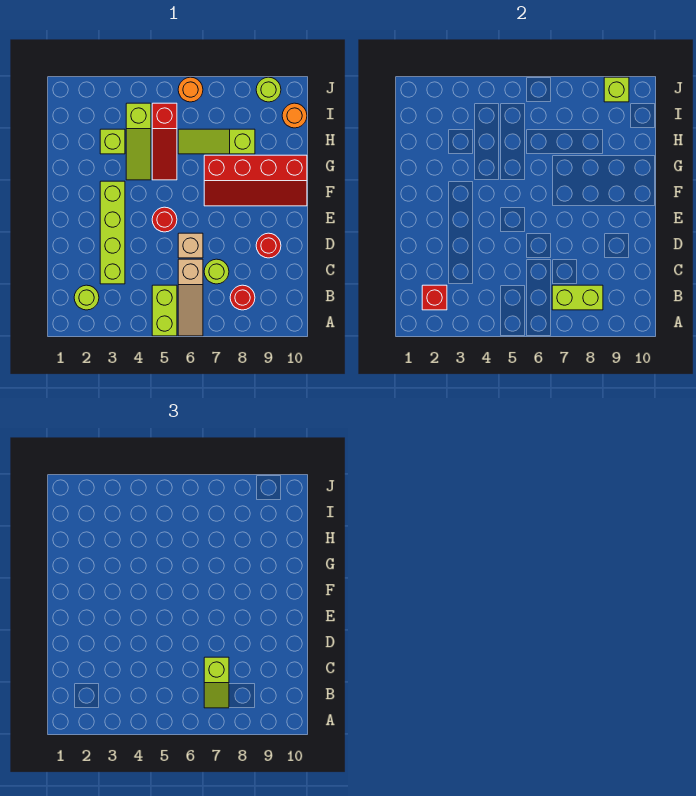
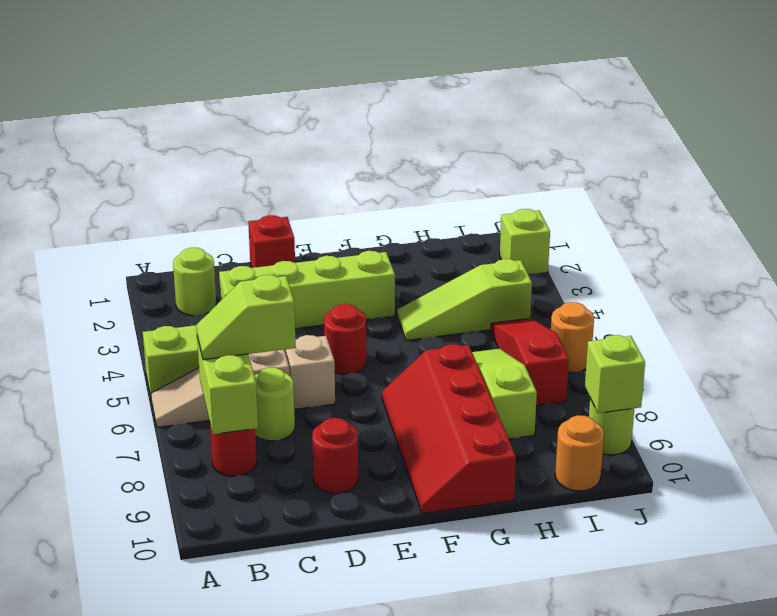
red 1x1 brick [422,285,447,310] -> red 1x1 brick moved to [248,215,295,268]
red 1x3 slope [152,103,177,180] -> red 1x3 slope turned to [491,318,569,406]
lime 1x1 brick [100,129,125,154] -> lime 1x1 brick moved to [500,209,550,274]

